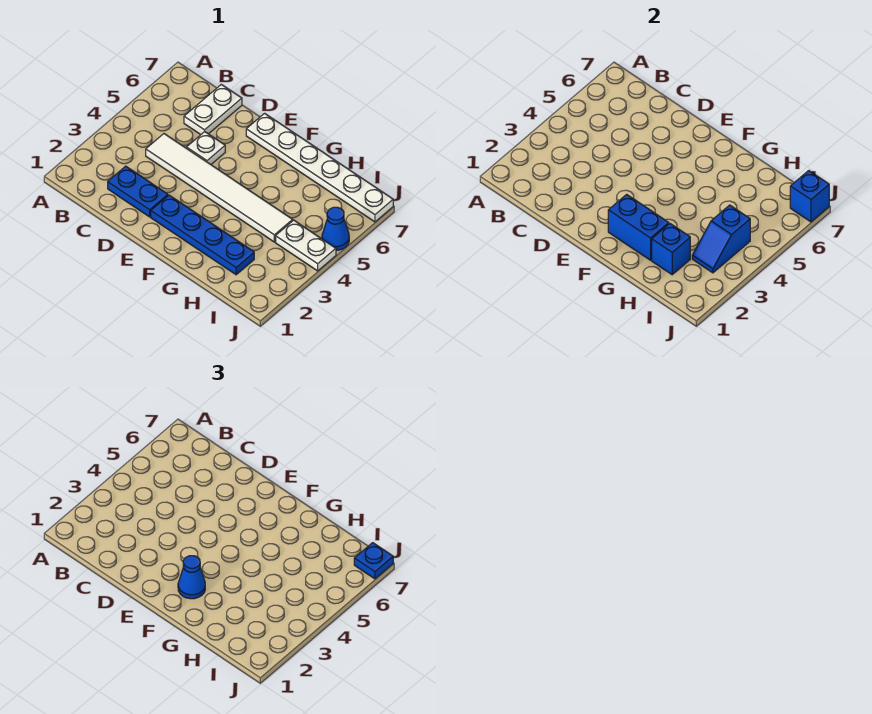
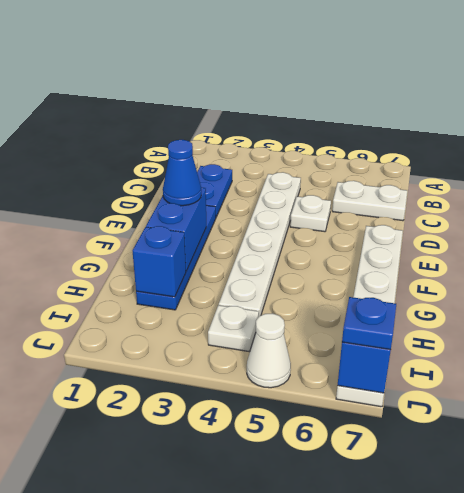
white 1x6 tile [146,134,293,242] -> white 1x6 plate [219,172,301,316]
blue 1x2 slope [692,205,750,273] -> none
white 1x2 plate [276,220,336,271] -> white 1x1 plate [208,305,259,352]
blue 1x1 cone [322,207,349,250] -> white 1x1 cone [247,313,291,388]

